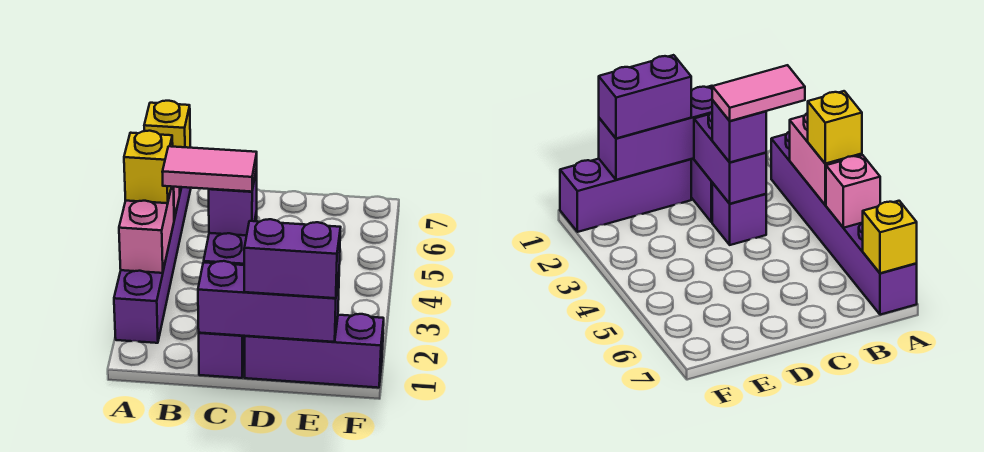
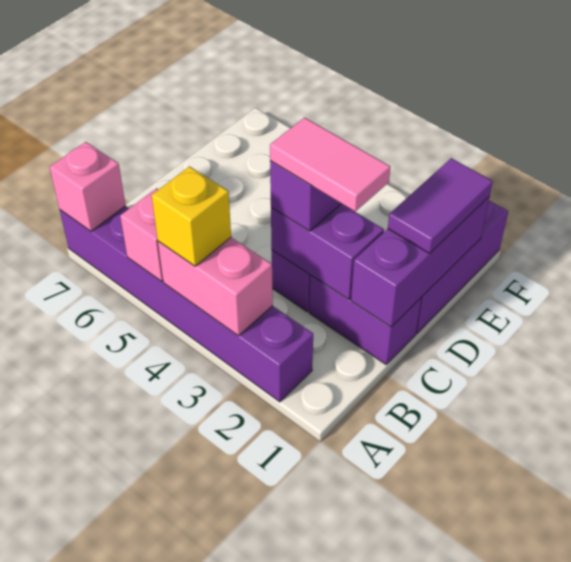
yellow 1x1 brick [144,101,190,148] -> pink 1x1 brick [50,142,126,231]
pink 1x2 tile [162,146,257,192] -> pink 1x2 tile turned to [270,118,390,212]
purple 1x2 brick [244,219,341,298] -> purple 1x2 tile [388,158,493,253]

